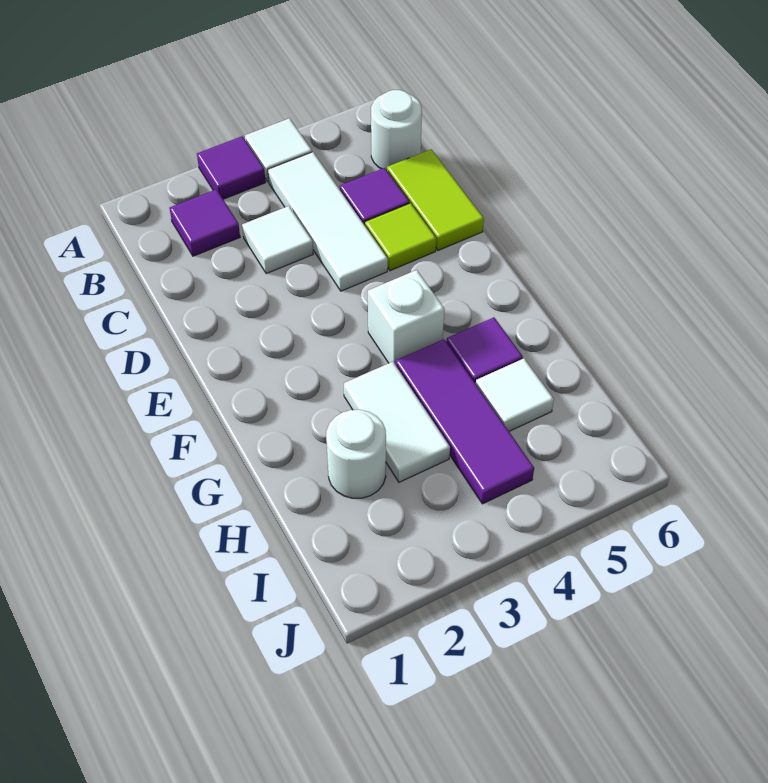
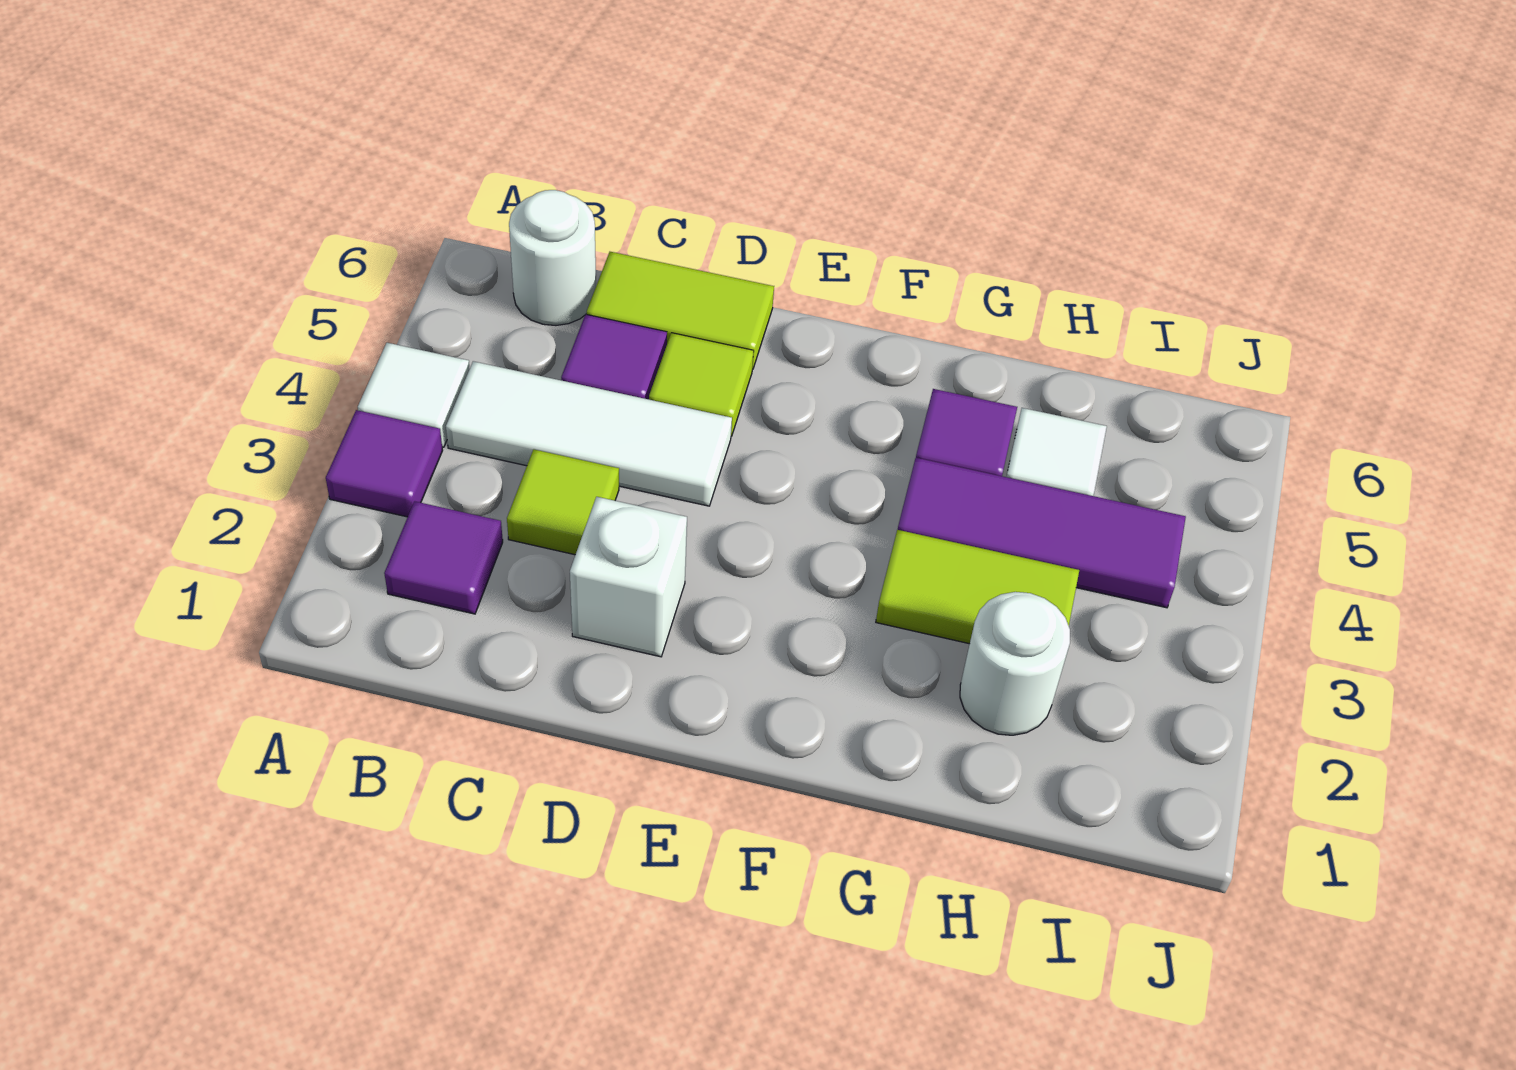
white 1x1 tile [242,206,313,274] -> lime 1x1 tile [507,449,619,555]
white 1x1 brick [368,270,444,365] -> white 1x1 brick moved to [570,497,687,657]
white 1x2 tile [344,362,450,482] -> lime 1x2 tile [876,530,1079,644]

